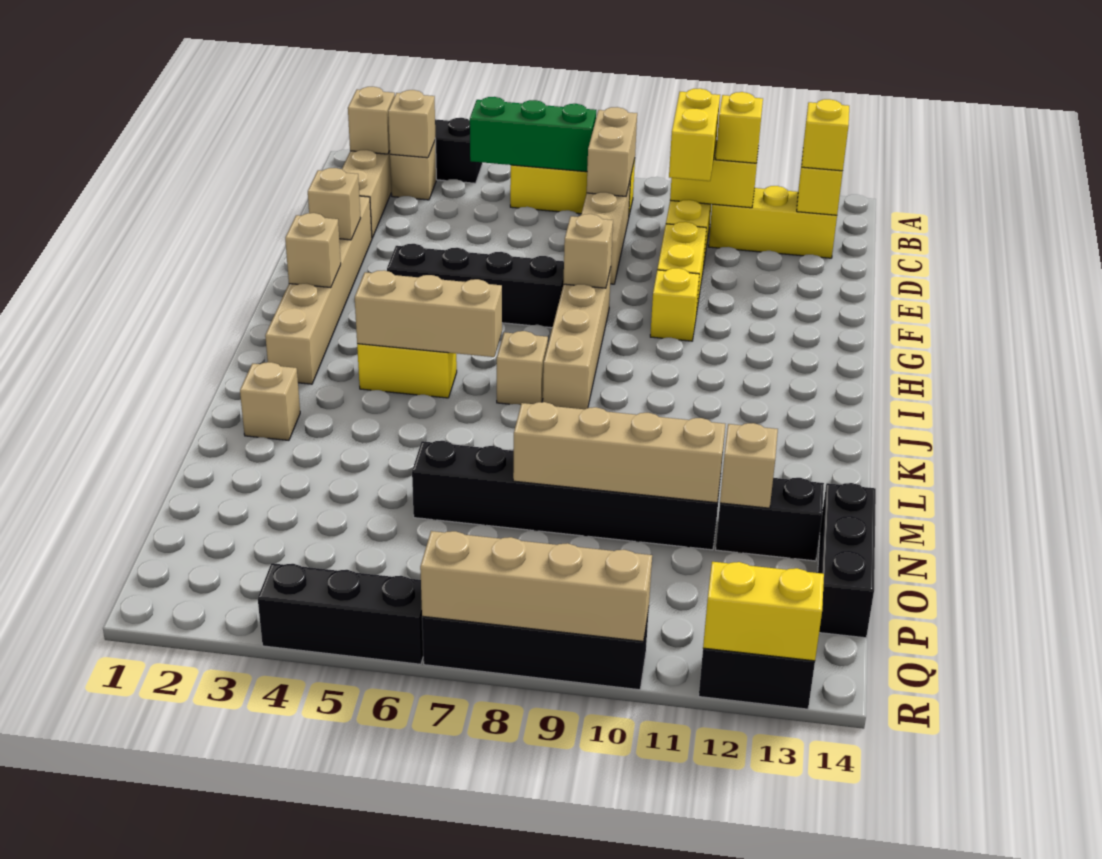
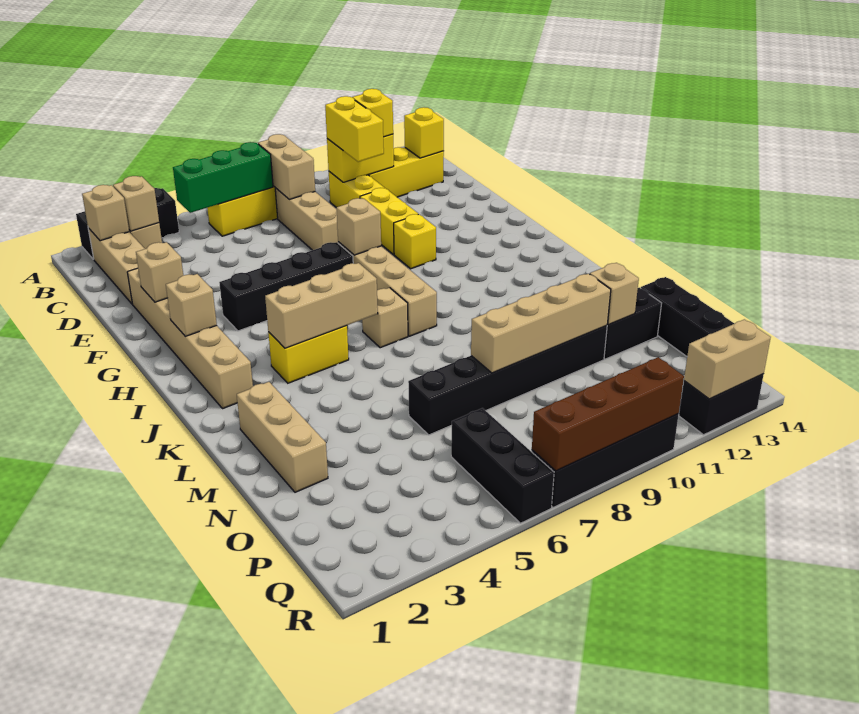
yellow 1x1 brick [802,99,849,171] -> none
tan 1x1 brick [240,362,300,440] -> tan 1x3 brick [237,382,328,492]
black 1x3 brick [258,563,423,664] -> black 1x3 brick turned to [451,408,554,523]
tan 1x4 brick [420,531,652,641] -> brown 1x4 brick [532,357,684,471]
yellow 1x2 brick [703,562,824,661] -> tan 1x2 brick [684,319,771,399]

